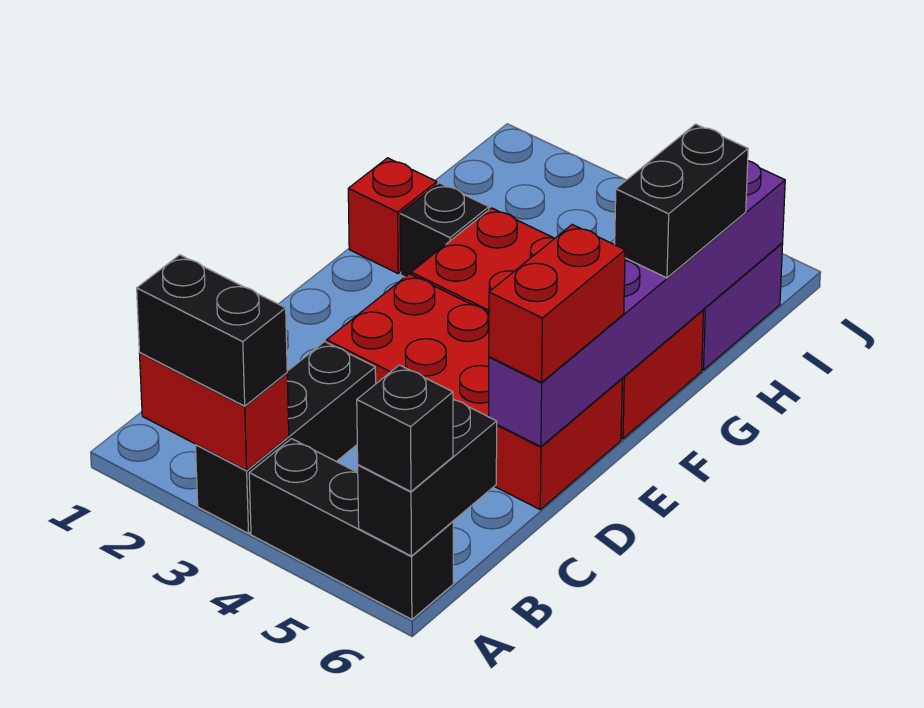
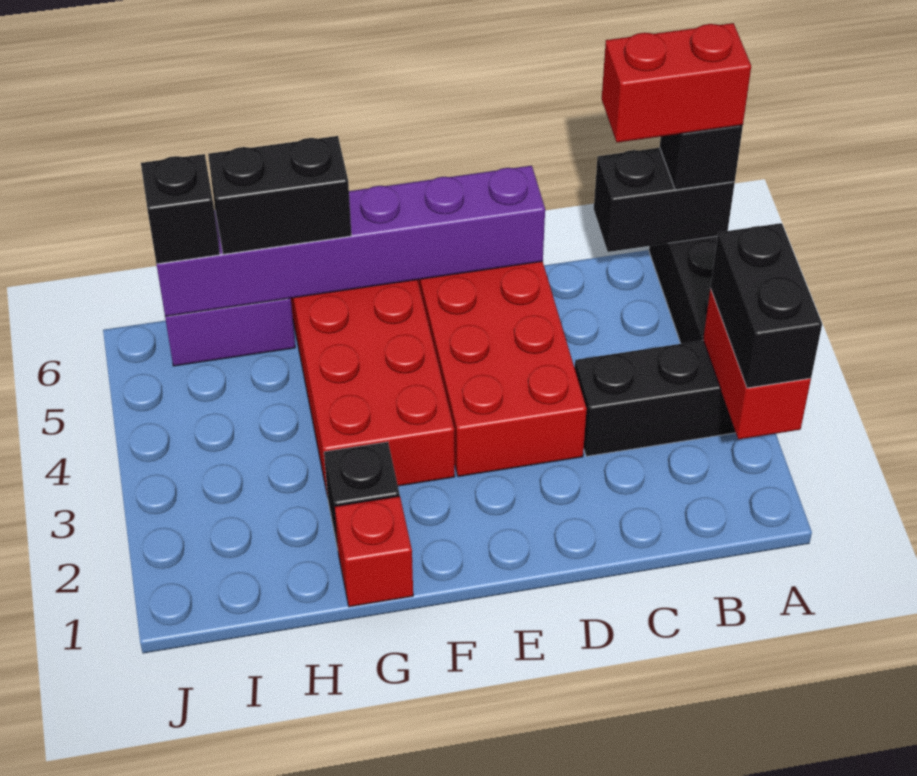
red 1x2 brick [489,225,625,382] -> red 1x2 brick moved to [602,23,751,143]
none -> black 1x1 brick [141,154,220,264]

